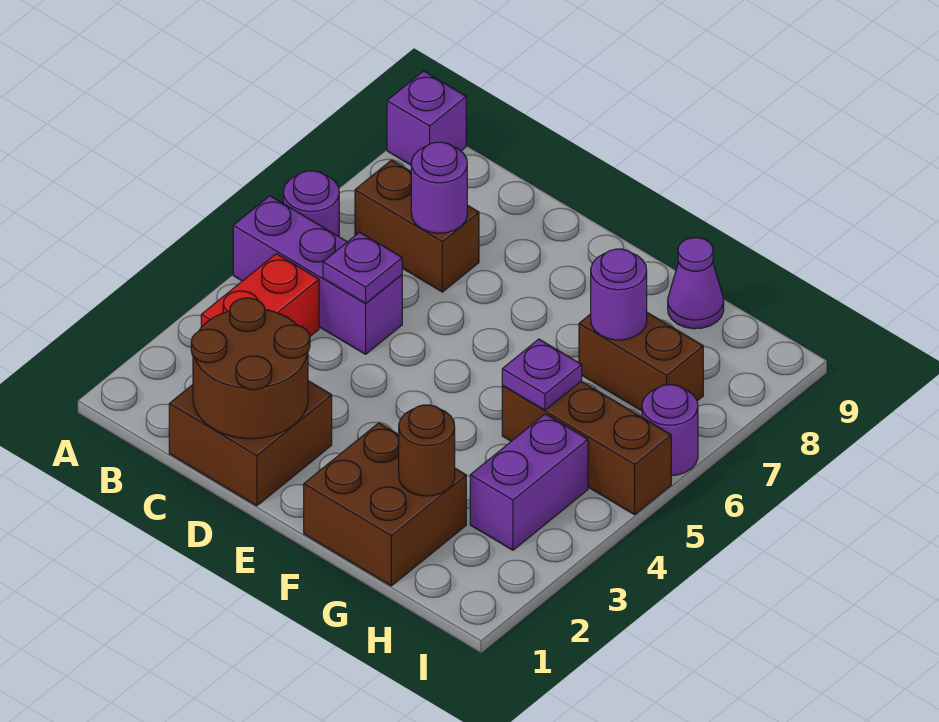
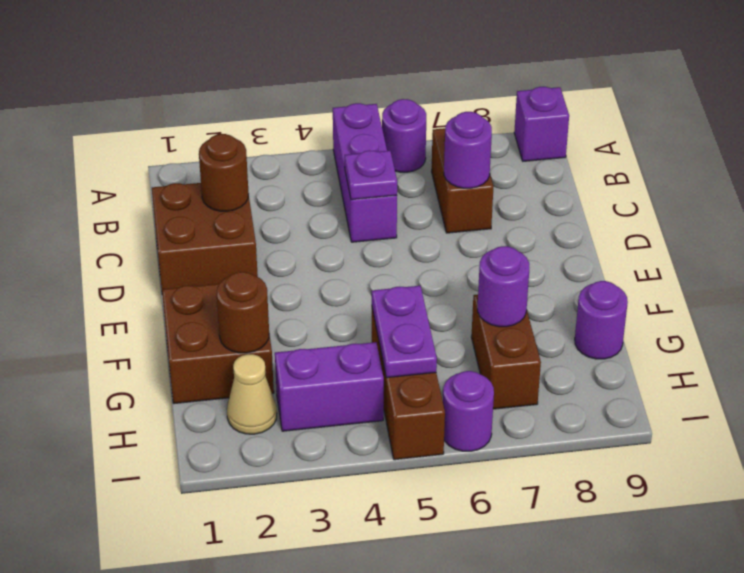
red 1x2 brick [201,254,319,336] -> none
brown 2x2 round brick [191,298,310,439] -> brown 1x1 round brick [199,134,249,211]
purple 1x1 plate [502,339,582,410] -> purple 1x2 plate [372,286,437,378]
purple 1x1 cone [668,238,724,329] -> purple 1x1 round brick [575,281,628,359]
none -> tan 1x1 cone [227,354,277,434]

